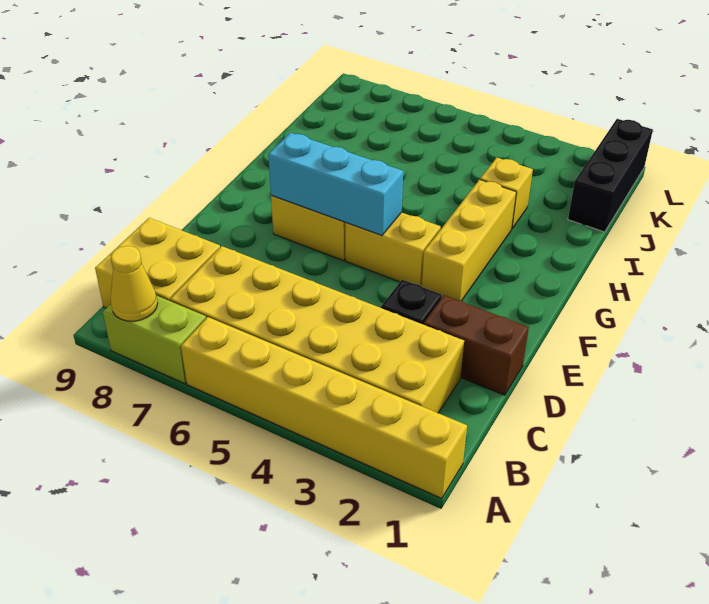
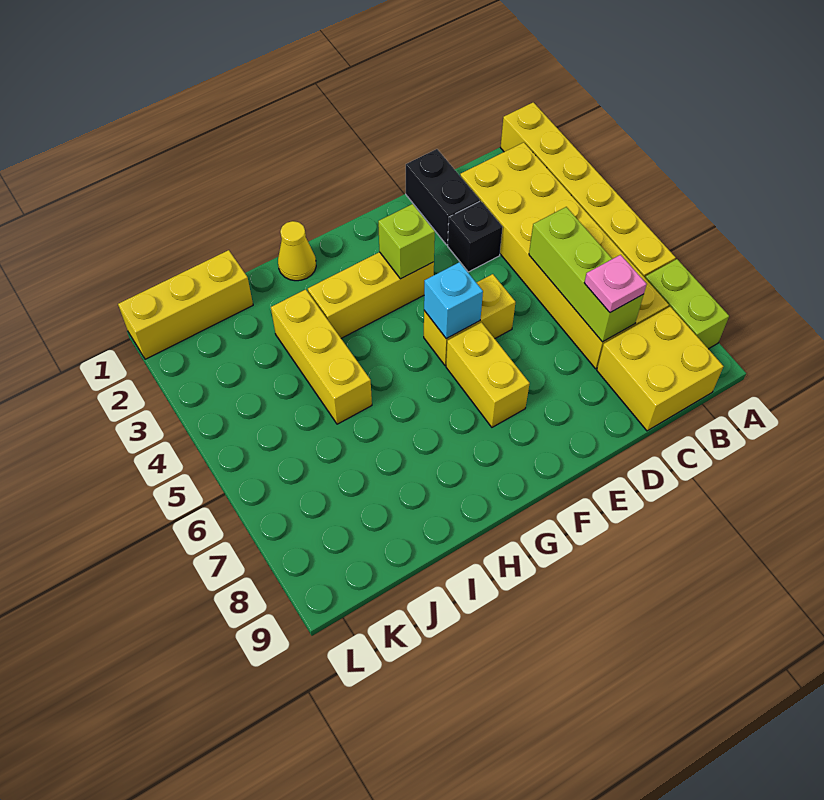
yellow 1x1 cone [110,246,158,321] -> yellow 1x1 cone moved to [278,221,316,281]
none -> lime 1x3 brick [529,207,644,342]
none -> pink 1x1 plate [584,255,647,313]
brown 1x2 brick [424,295,529,395] -> black 1x2 brick [406,149,480,245]
none -> lime 1x1 brick [378,204,435,279]
yellow 1x2 brick [345,212,441,286] -> yellow 1x2 brick turned to [424,274,515,366]
cyan 1x3 brick [268,133,403,236] -> cyan 1x1 brick [424,262,483,339]
yellow 1x1 brick [480,158,533,228] -> yellow 1x3 brick [271,289,372,424]
black 1x3 brick [568,119,653,232] -> yellow 1x3 brick [118,250,253,359]

